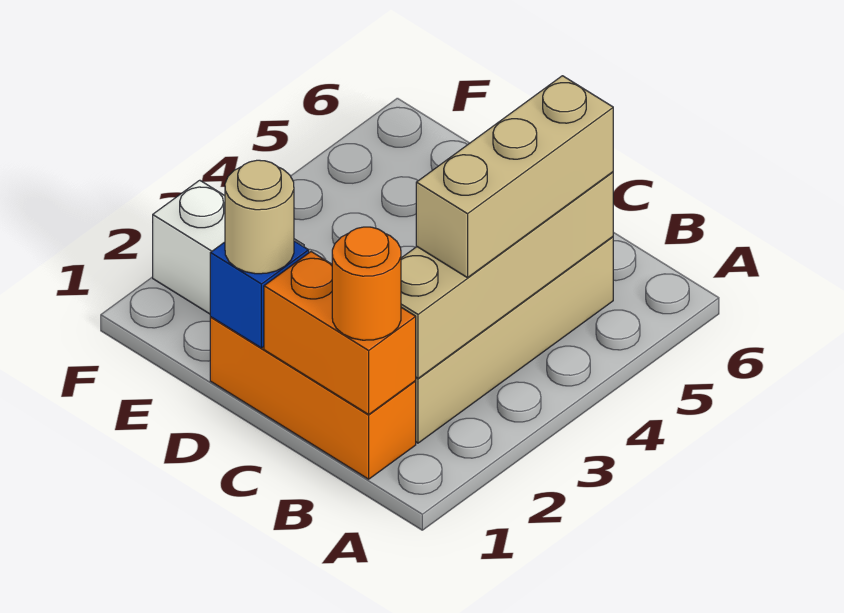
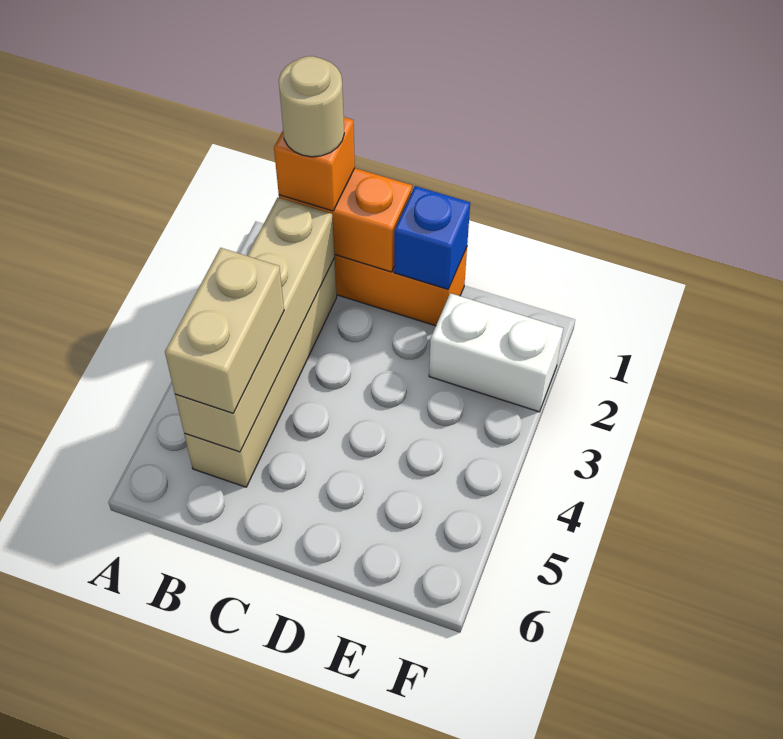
orange 1x1 round brick [332,227,401,340] -> orange 1x1 brick [274,117,355,211]
tan 1x3 brick [416,76,613,278] -> tan 1x2 brick [165,248,284,413]
tan 1x1 round brick [225,160,294,274] -> tan 1x1 round brick moved to [279,56,344,157]

